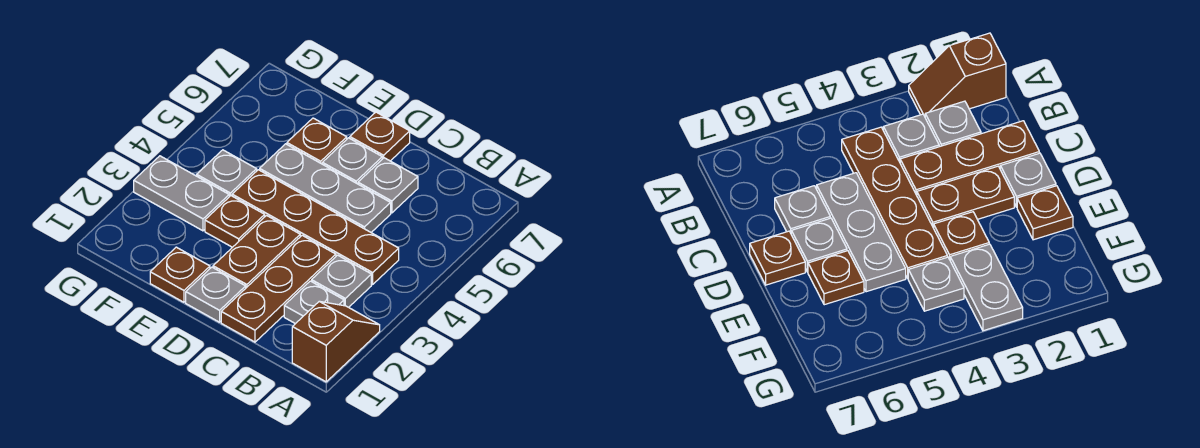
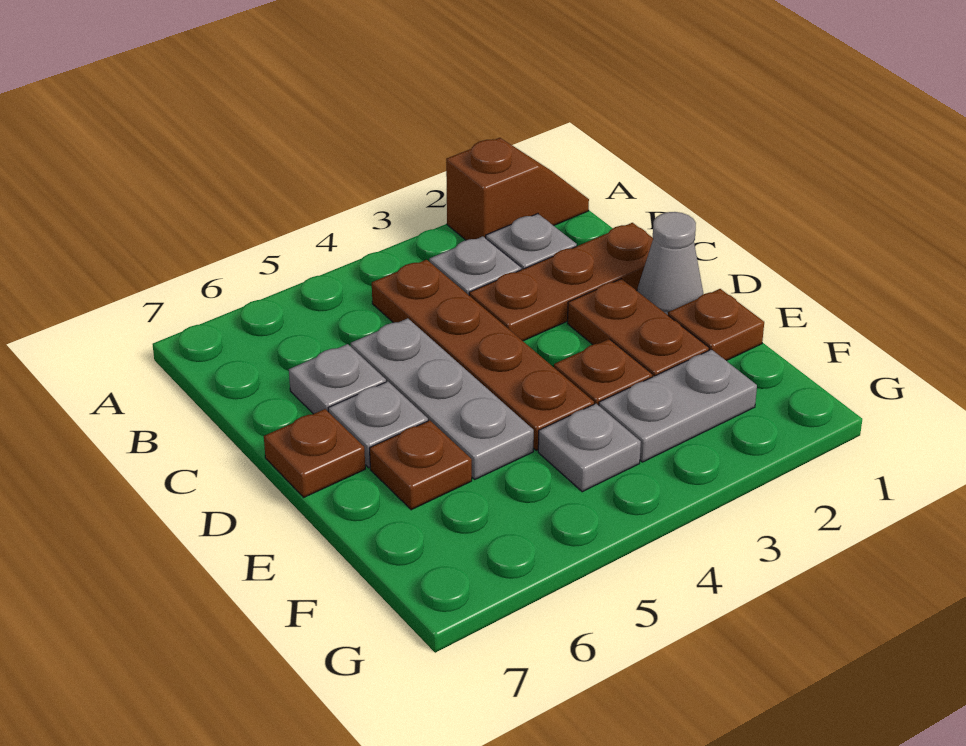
brown 1x2 slope [292,301,380,382] -> brown 1x2 slope turned to [446,138,589,240]
grey 1x1 plate [186,267,246,322] -> grey 1x1 cone [637,212,703,315]
brown 1x2 plate [213,216,300,288] -> brown 1x2 plate turned to [568,279,709,377]
grey 1x2 plate [134,156,229,231] -> grey 1x2 plate turned to [599,349,757,462]

